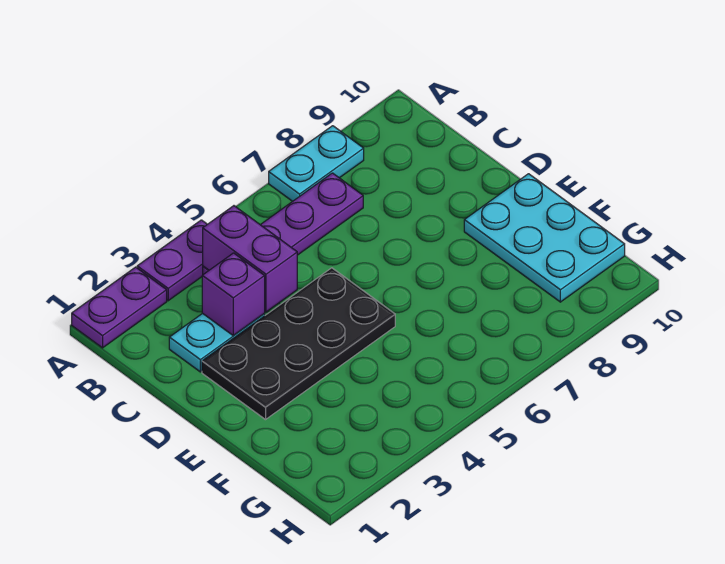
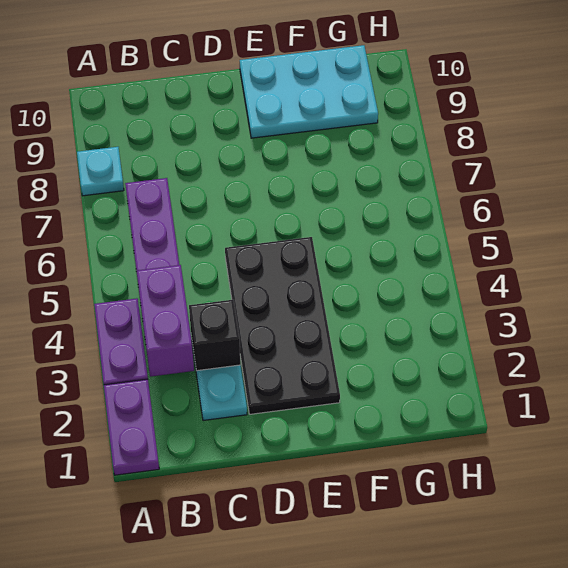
cyan 1x2 plate [269,126,364,201] -> cyan 1x1 plate [77,147,124,196]
purple 1x2 brick [203,206,297,312] -> purple 1x2 brick turned to [137,265,194,377]
purple 1x1 brick [202,253,265,336] -> black 1x1 brick [189,300,241,371]

